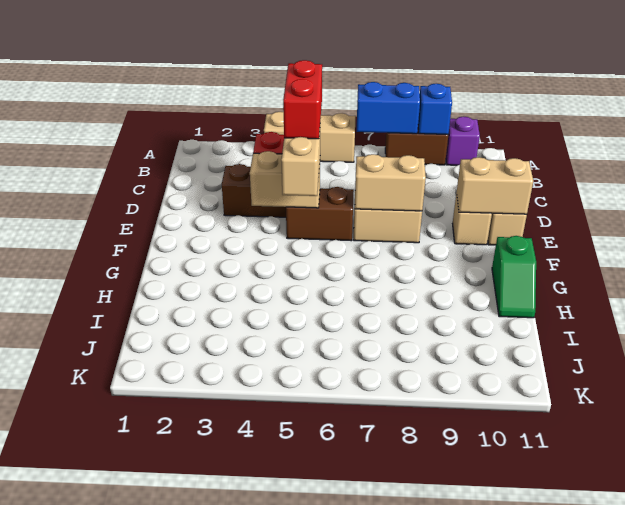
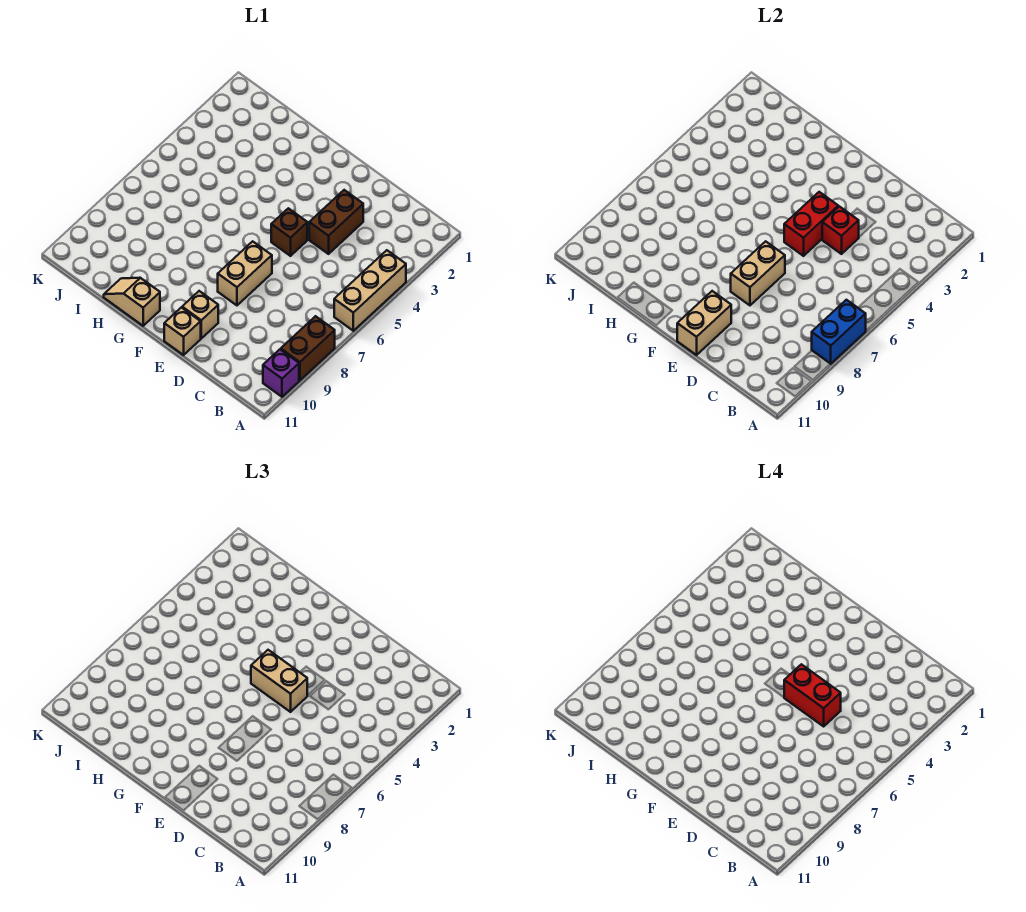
blue 1x1 brick [418,84,452,134] -> none
tan 1x2 brick [250,151,320,208] -> red 1x2 brick [784,192,838,256]
brown 1x2 brick [286,187,354,241] -> brown 1x1 brick [271,208,307,256]
green 1x2 slope [492,236,536,318] -> tan 1x2 slope [104,278,160,326]

